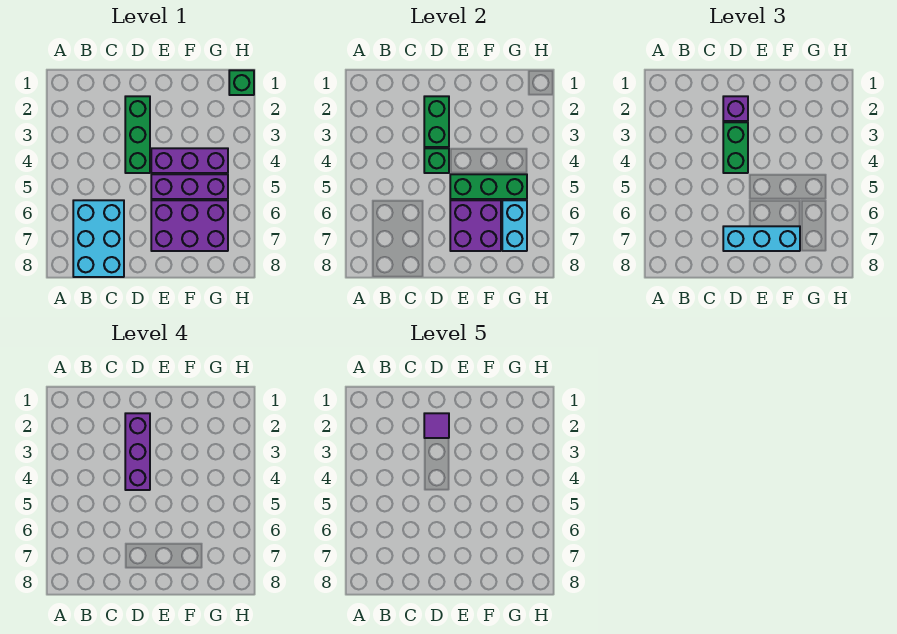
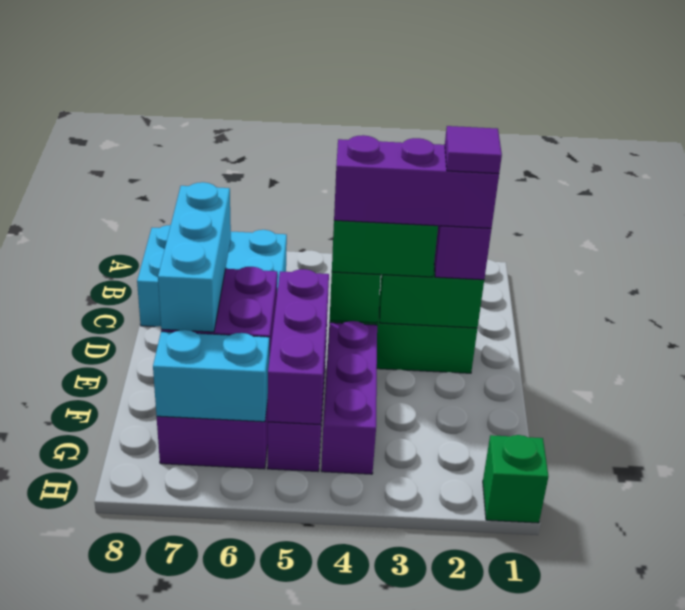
green 1x3 brick [450,174,527,199] -> purple 1x3 brick [268,269,329,425]

